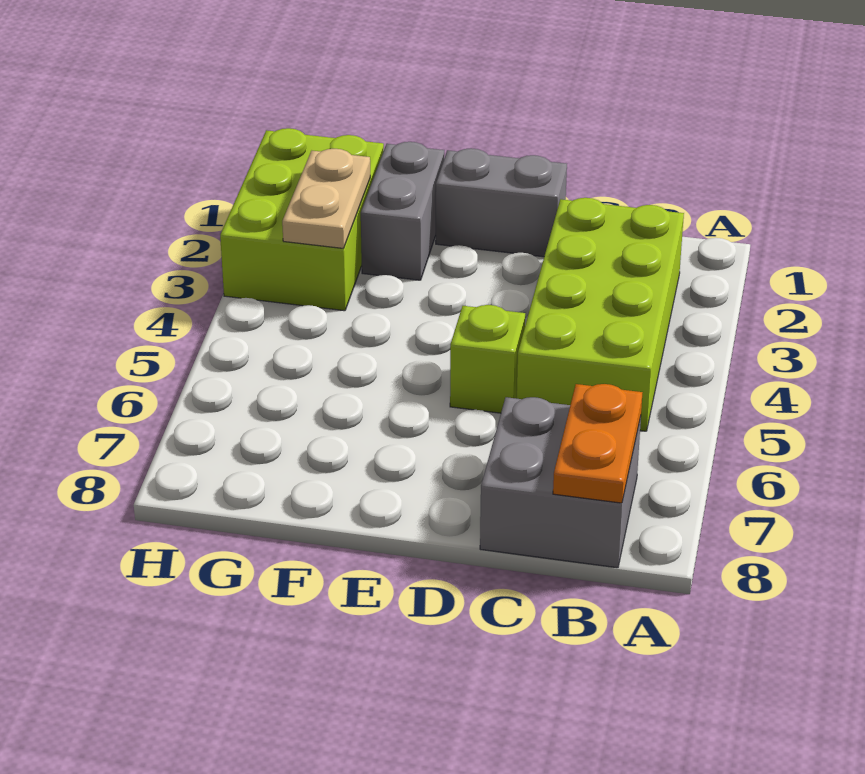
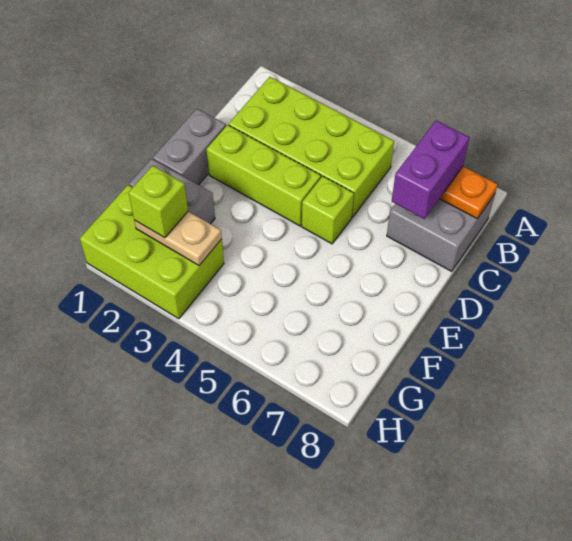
none -> purple 1x2 brick [392,120,470,219]
none -> lime 1x3 brick [206,125,321,226]
none -> lime 1x1 brick [129,166,188,238]

